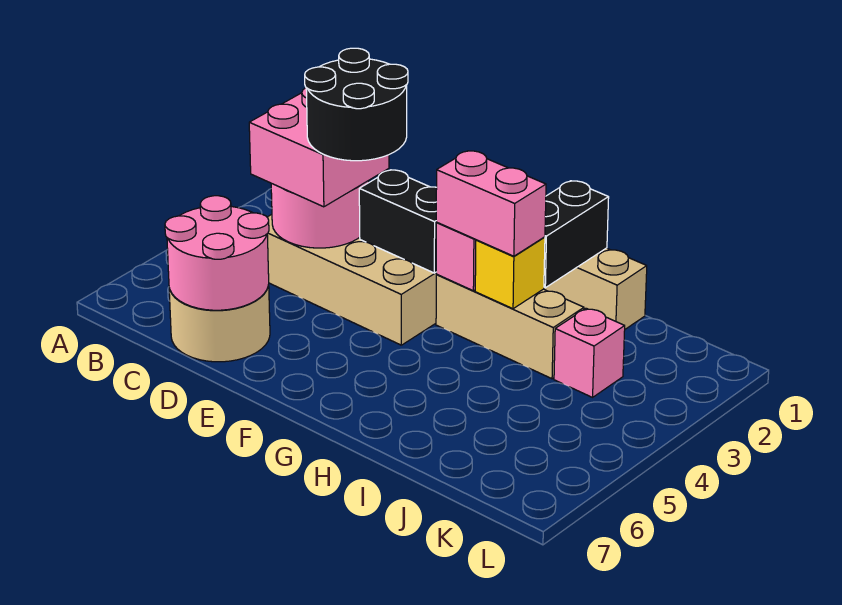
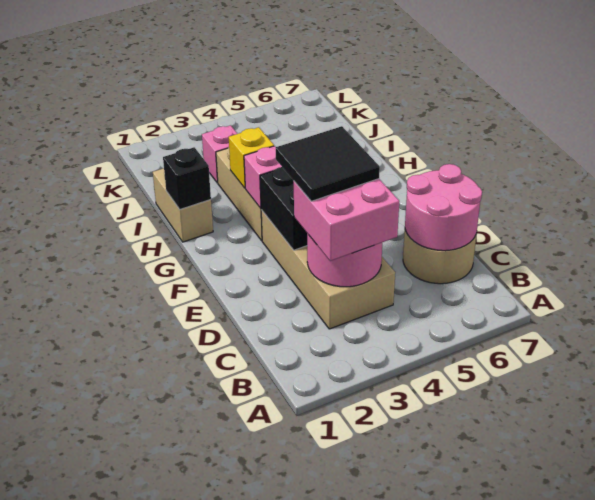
black 2x2 round brick [305,48,408,161] -> black 2x2 tile [276,126,380,201]
pink 1x2 brick [436,151,546,256] -> none
black 1x2 brick [544,181,609,288] -> black 1x1 brick [163,147,211,209]

